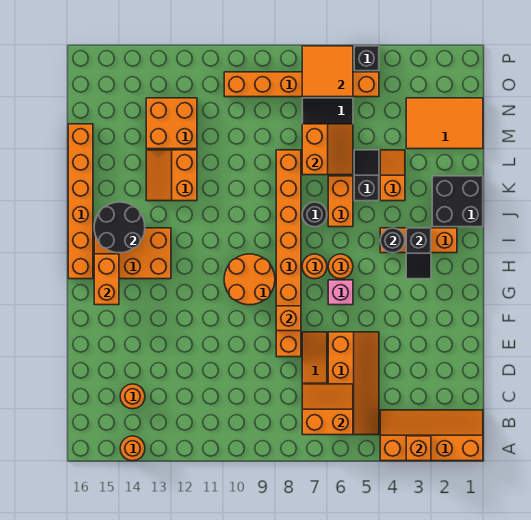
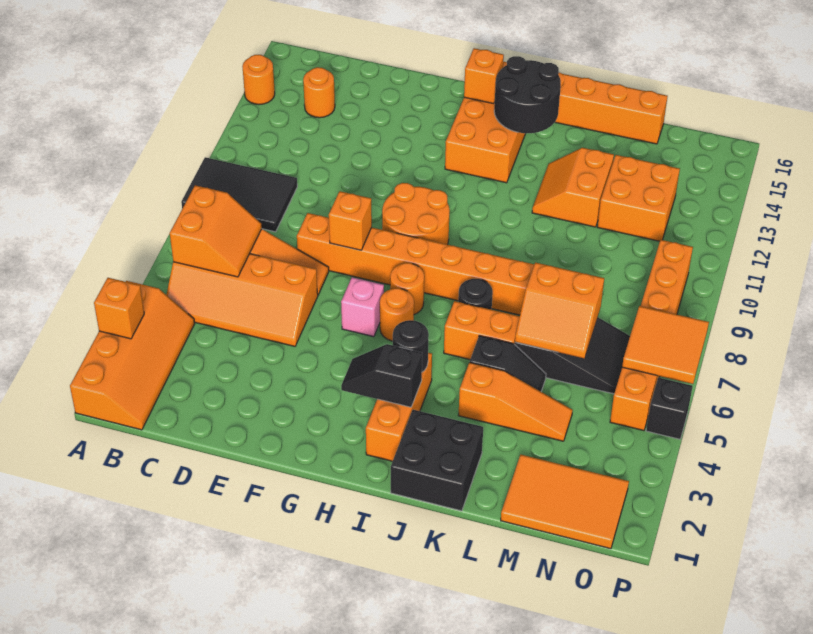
none -> black 2x3 tile [181,157,297,232]
orange 1x2 brick [94,254,119,305] -> orange 1x1 brick [464,48,504,104]
orange 1x2 slope [380,150,405,201] -> orange 1x3 slope [458,362,573,441]
orange 2x2 slope [146,150,197,201] -> orange 2x2 slope turned to [532,148,614,227]
orange 2x3 tile [406,98,483,149] -> orange 2x3 tile turned to [501,455,629,549]

